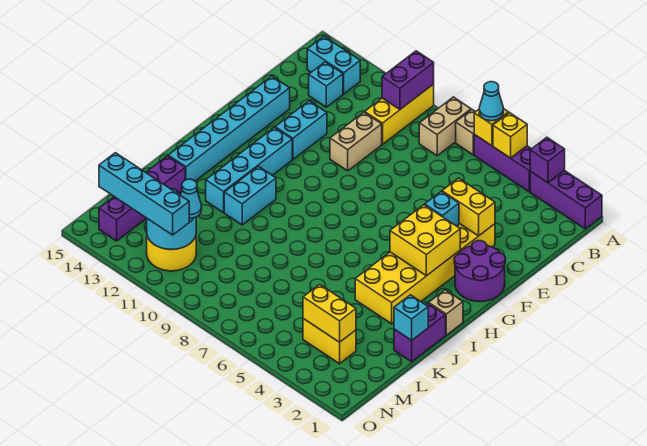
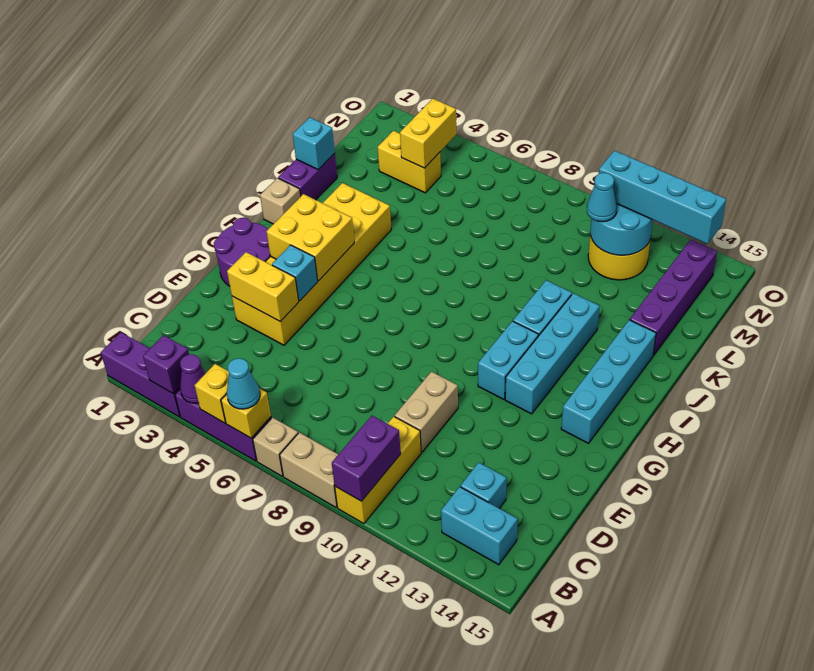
none -> purple 1x1 cone [180,354,206,403]
tan 1x2 brick [419,97,471,156] -> tan 1x2 brick turned to [280,433,338,507]
cyan 1x2 brick [275,101,327,159] -> cyan 1x2 brick moved to [478,321,538,399]
cyan 1x6 brick [168,76,290,181] -> cyan 1x4 brick [561,320,656,443]
yellow 1x2 brick [303,284,356,342] -> yellow 1x2 brick turned to [400,99,456,168]

